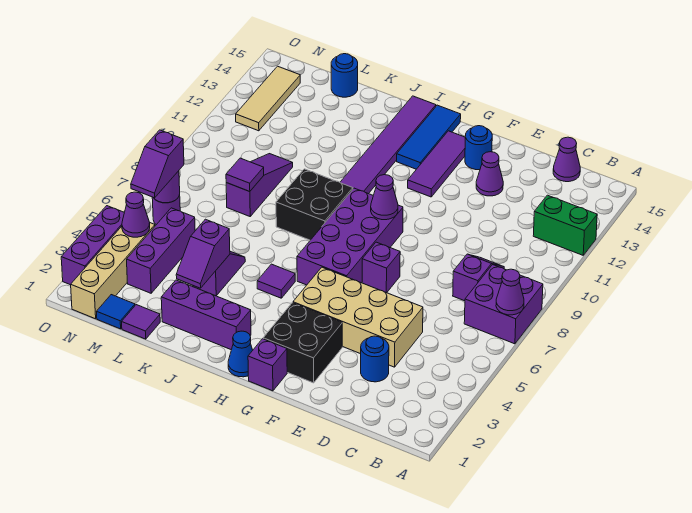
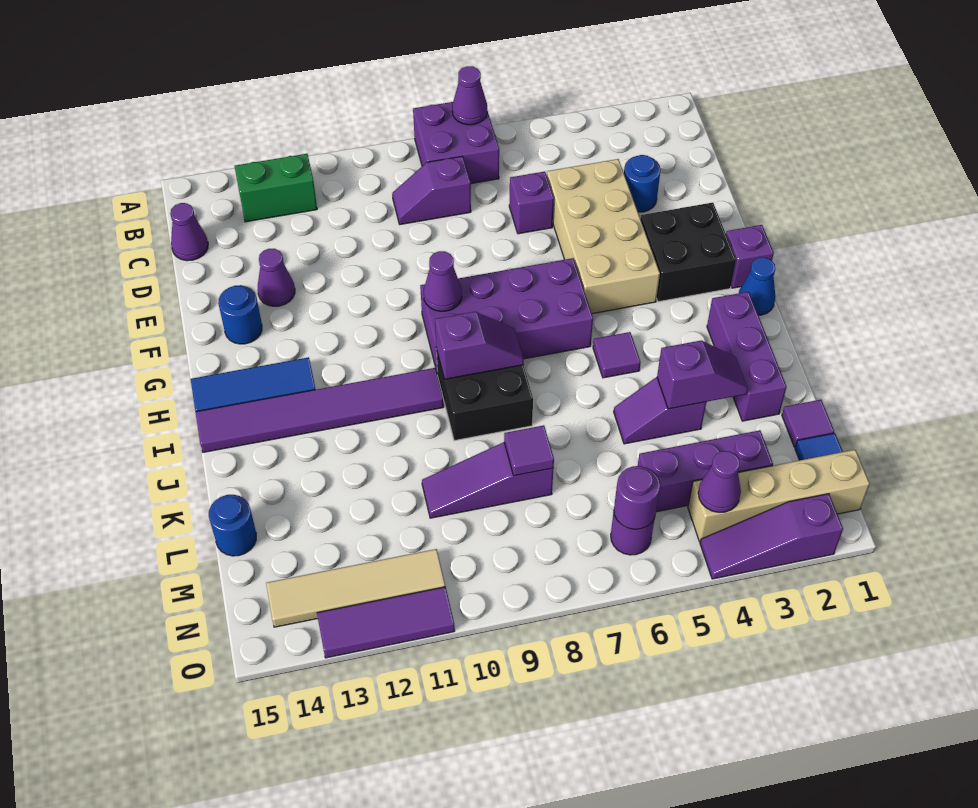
green 1x2 brick [533,195,597,255] -> green 1x2 brick turned to [235,154,317,222]
purple 1x1 brick [362,242,400,293] -> purple 1x1 brick moved to [509,172,554,234]
purple 1x3 tile [408,131,465,197] -> purple 1x3 tile moved to [317,587,455,658]
purple 1x2 slope [131,130,184,198] -> purple 1x2 slope moved to [435,312,524,379]
tan 1x3 tile [236,66,300,131] -> tan 1x4 tile [266,549,445,627]
purple 1x3 brick [61,206,124,285] -> purple 1x3 slope [700,494,843,579]

